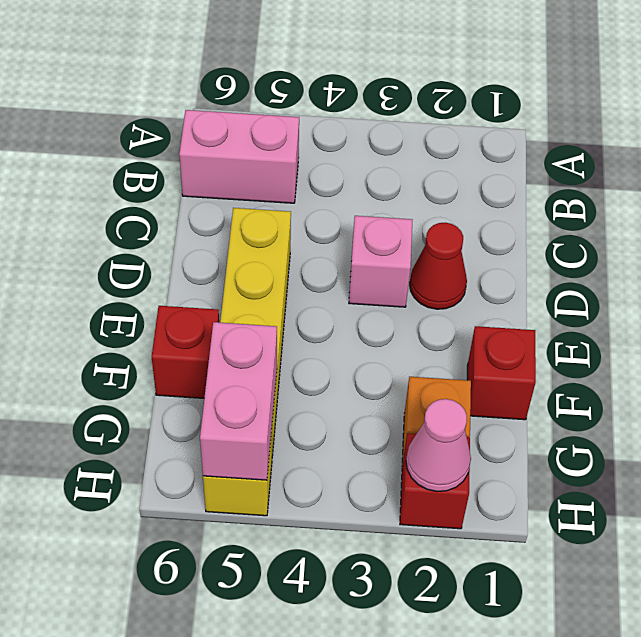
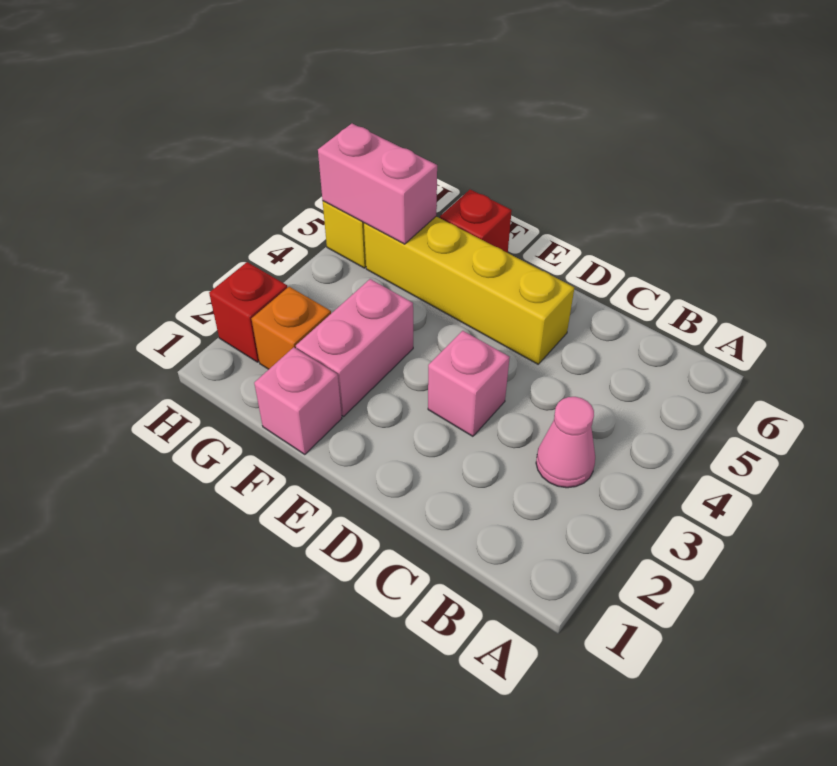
pink 1x2 brick [179,110,299,203] -> pink 1x2 brick moved to [296,279,413,416]
red 1x1 cone [410,223,467,309] -> none
red 1x1 brick [467,326,536,420] -> pink 1x1 brick [254,347,342,455]
pink 1x1 cone [406,399,471,492] -> pink 1x1 cone moved to [536,397,595,488]

